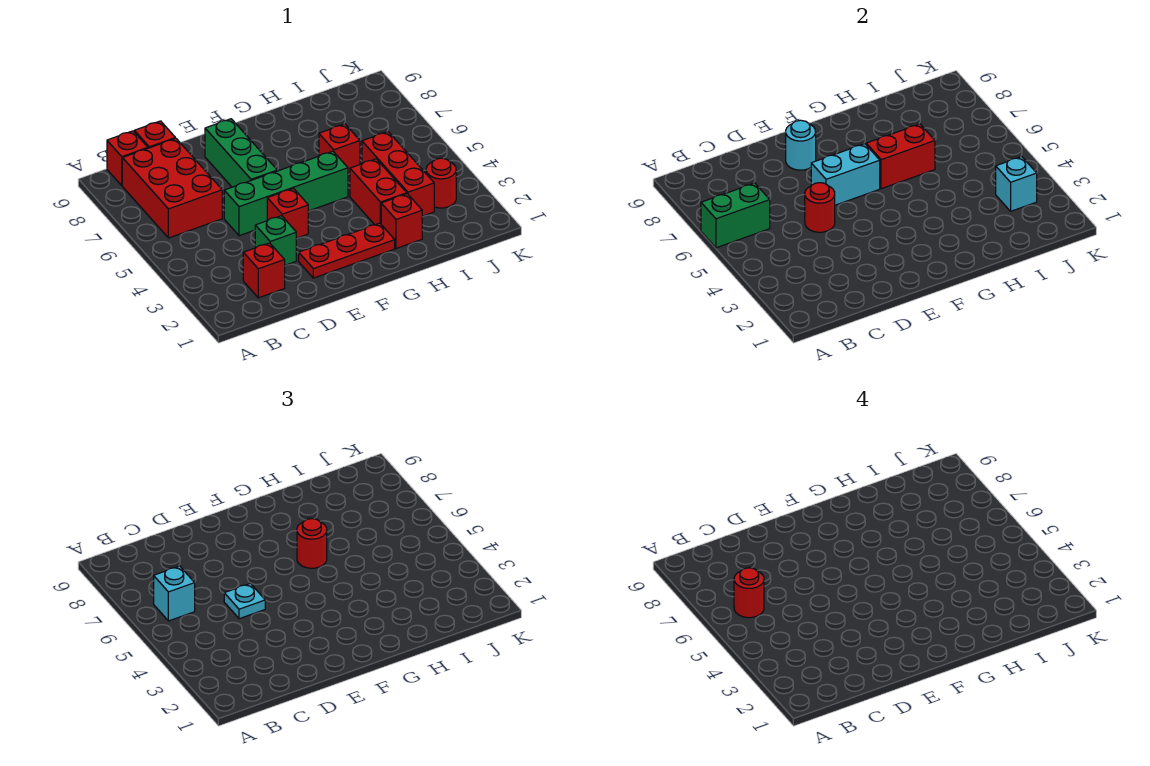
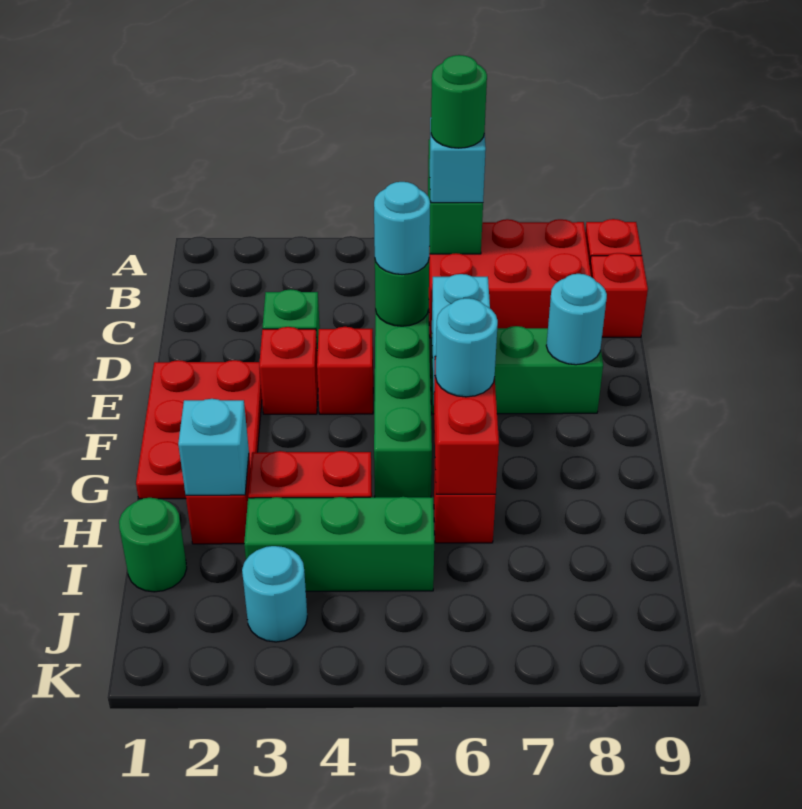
red 1x1 round brick [734,568,764,618] -> green 1x1 round brick [431,55,487,148]
red 1x1 brick [243,243,285,298] -> red 1x1 brick moved to [259,327,318,414]
red 1x1 round brick [805,183,835,232] -> green 1x1 round brick [375,261,429,326]
cyan 1x1 plate [224,583,265,619] -> cyan 1x1 round brick [374,182,430,275]
red 1x3 plate [299,223,395,278] -> red 2x3 plate [136,360,262,499]
red 1x1 round brick [297,519,327,568] -> cyan 1x1 round brick [435,298,498,397]
none -> green 1x1 round brick [119,498,187,592]
red 1x3 brick [362,132,434,216] -> green 1x3 brick [244,497,434,591]
red 1x1 round brick [426,158,456,208] -> cyan 1x1 round brick [242,546,307,642]
cyan 1x1 brick [996,157,1037,211] -> cyan 1x1 brick moved to [178,399,249,495]

